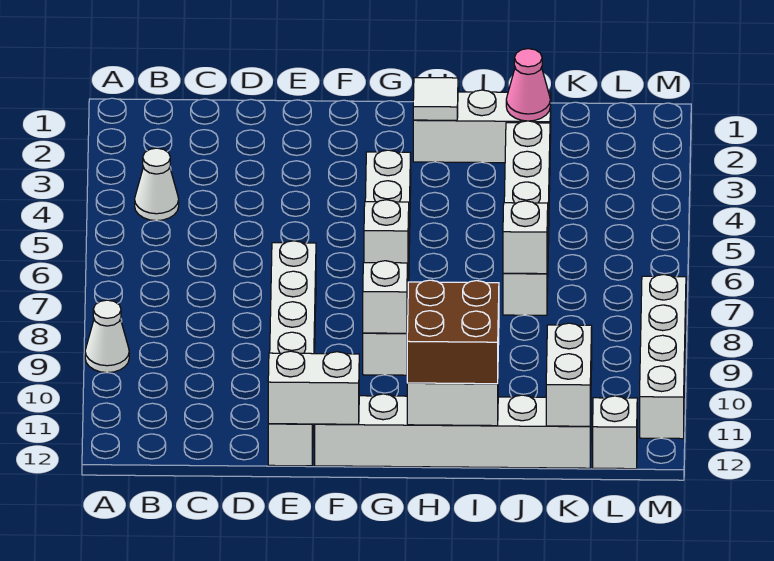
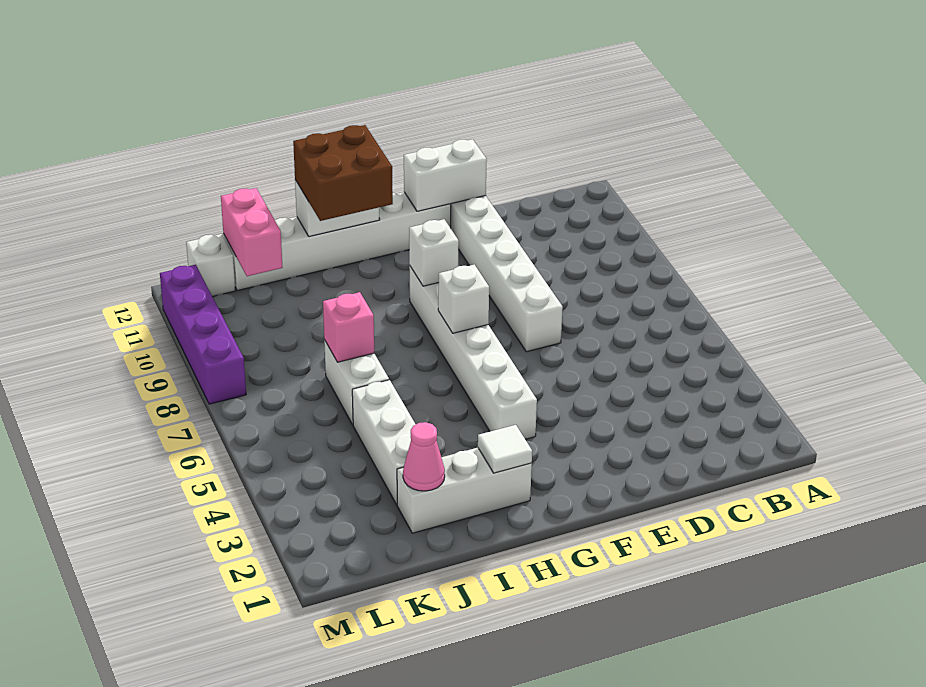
white 1x1 cone [85,300,129,373] -> none
white 1x1 cone [135,148,179,221] -> none
white 1x1 brick [503,201,548,274] -> pink 1x1 brick [323,292,374,362]
white 1x2 brick [546,323,592,426] -> pink 1x2 brick [221,188,283,276]
white 1x4 brick [640,274,686,439] -> purple 1x4 brick [160,265,246,404]

